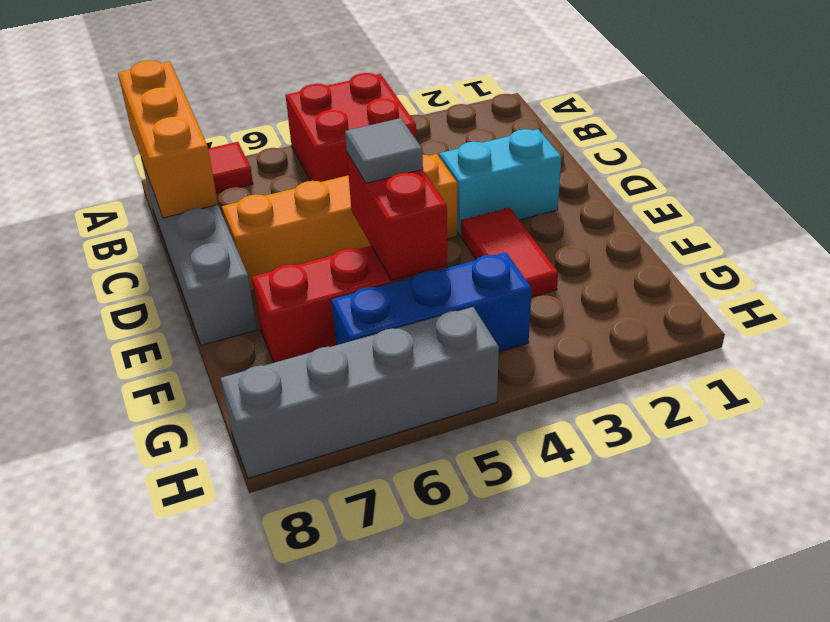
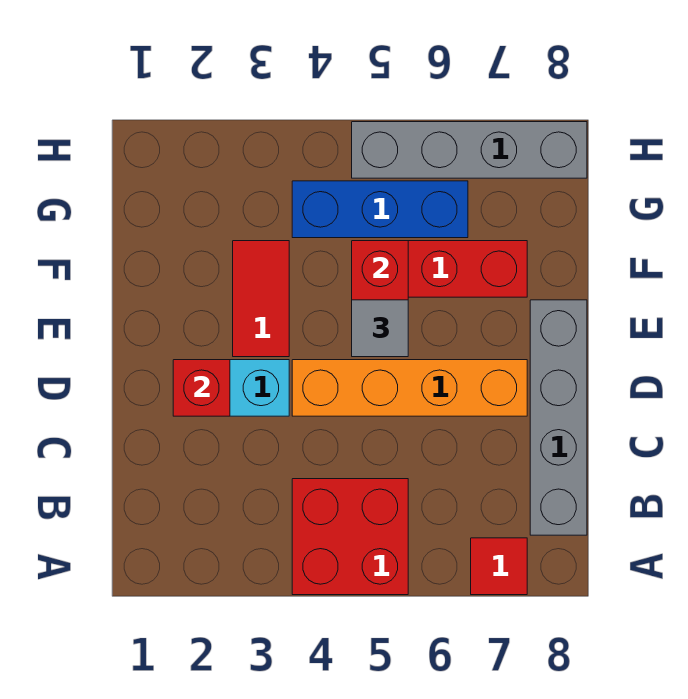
orange 1x3 brick [118,61,218,218] -> none
none -> red 1x1 brick [173,360,230,416]

